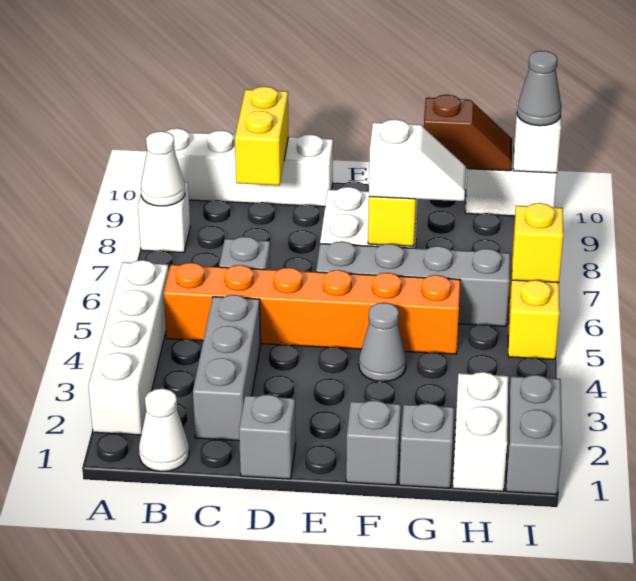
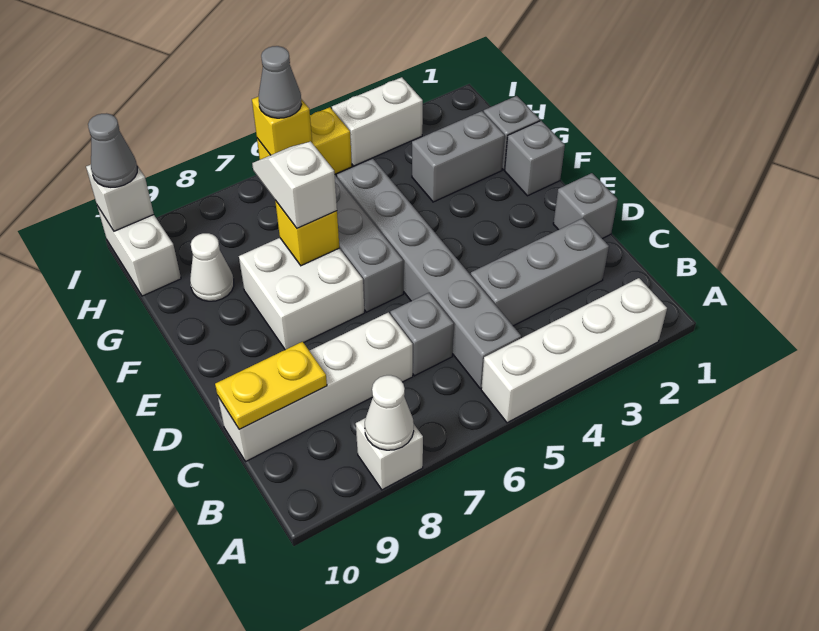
white 1x4 brick [158,128,333,207] -> white 1x4 brick turned to [218,312,413,461]
white 1x1 cone [139,389,189,471] -> white 1x1 cone moved to [190,233,234,301]
orange 1x6 brick [164,263,460,354] -> grey 1x6 brick [337,159,521,389]
yellow 1x2 brick [235,86,289,185] -> yellow 1x2 plate [215,342,327,429]
grey 1x1 cone [359,303,406,382] -> grey 1x1 cone moved to [259,46,301,118]
brown 1x2 slope [424,95,512,171] -> none
white 1x2 brick [453,372,508,491] -> white 1x2 brick moved to [332,77,423,166]
grey 1x2 brick [506,375,562,494] -> grey 1x2 brick moved to [412,111,505,202]

